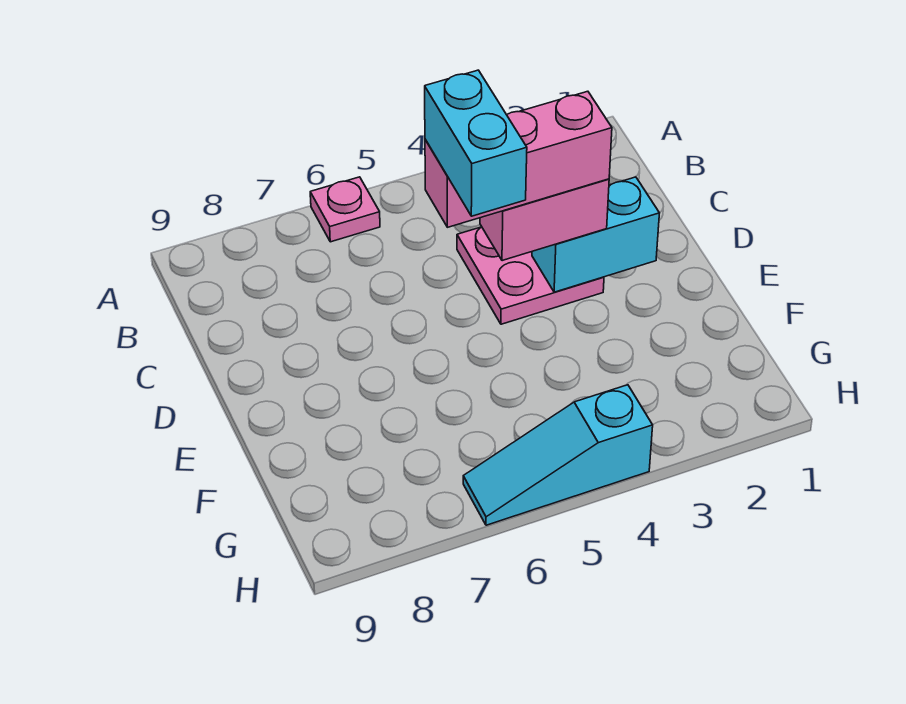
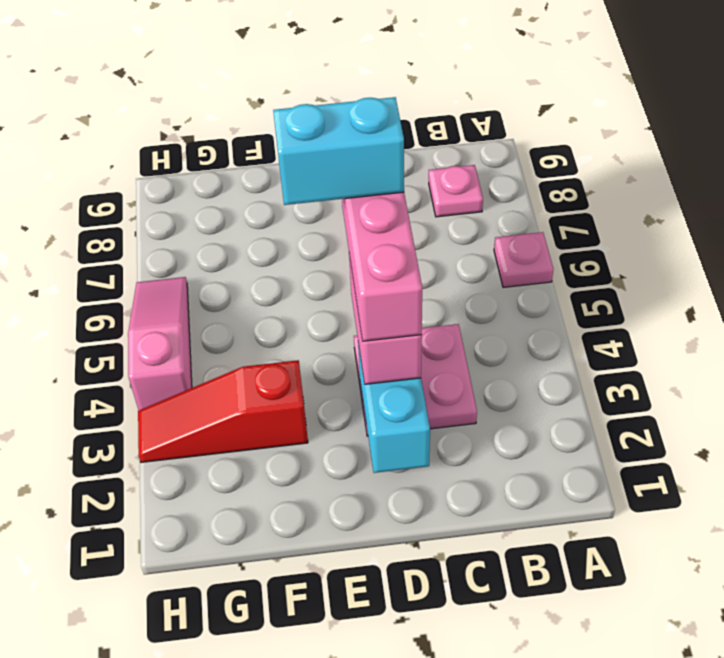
none -> pink 1x1 plate [429,165,483,217]
none -> red 1x3 slope [138,360,308,462]
cyan 1x3 slope [463,385,653,525] -> pink 1x3 slope [128,277,192,410]

